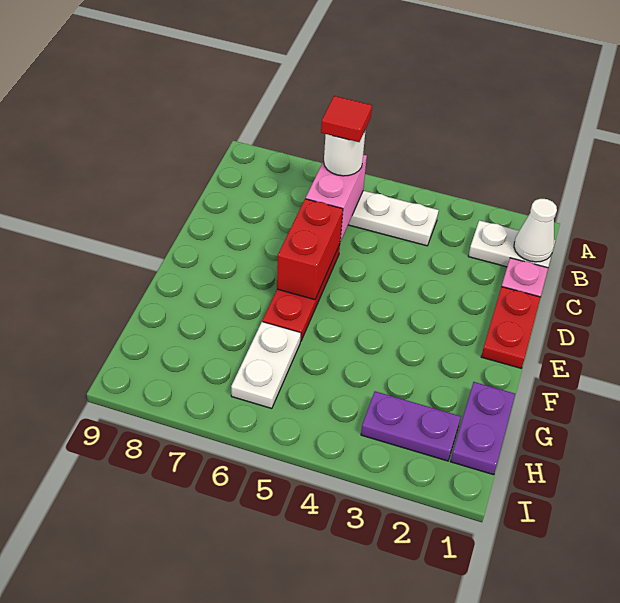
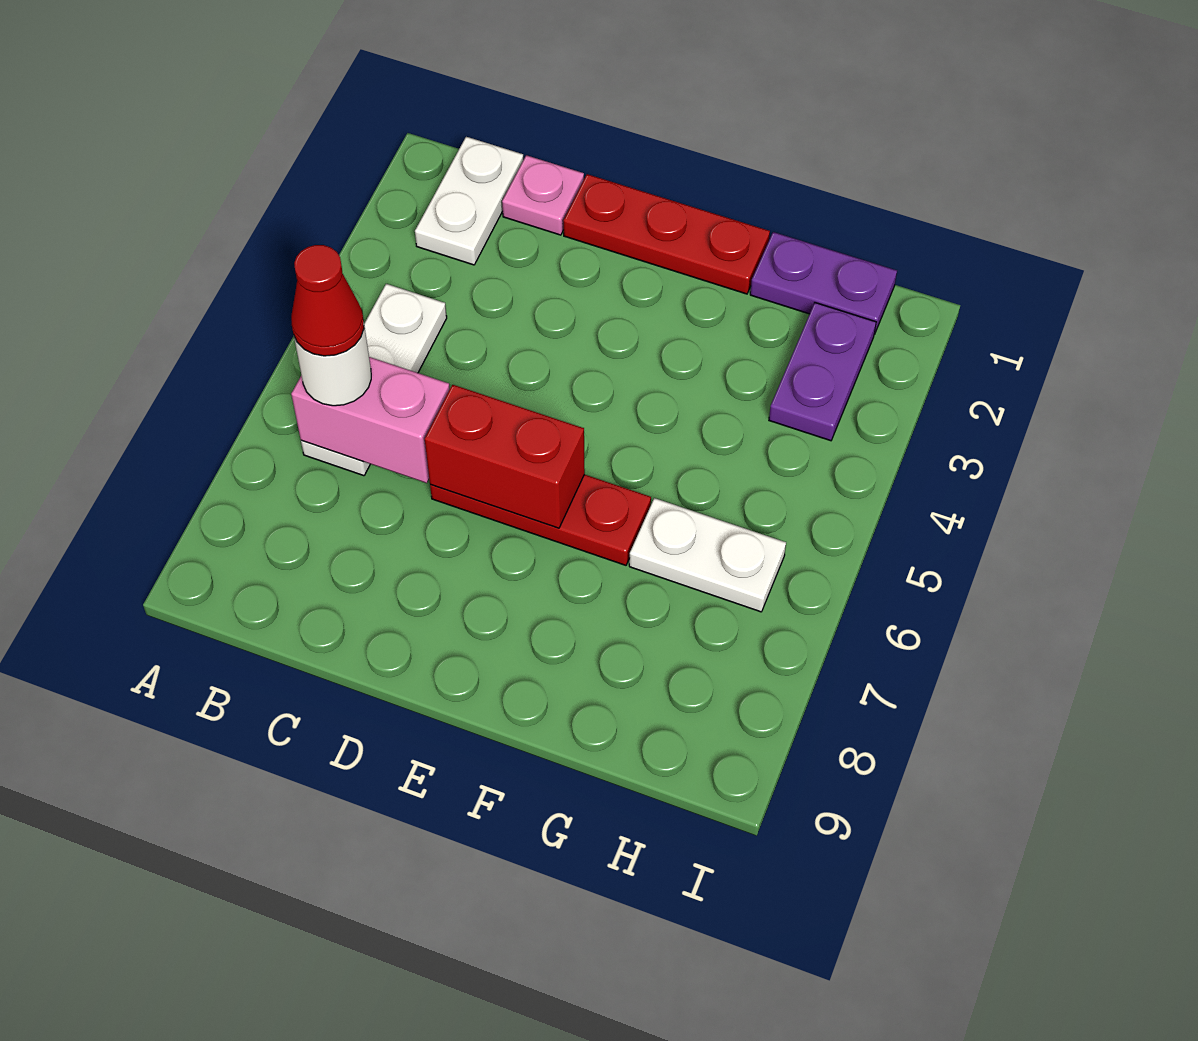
white 1x1 cone [514,199,557,262] -> none
red 1x1 tile [321,96,372,142] -> red 1x1 cone [291,245,364,356]
red 1x2 plate [481,287,541,368] -> red 1x3 plate [564,174,770,294]

